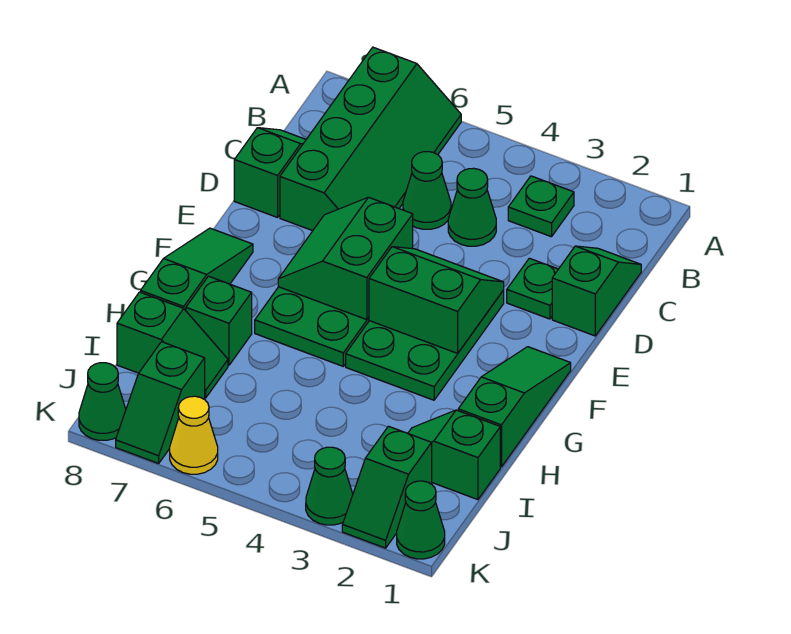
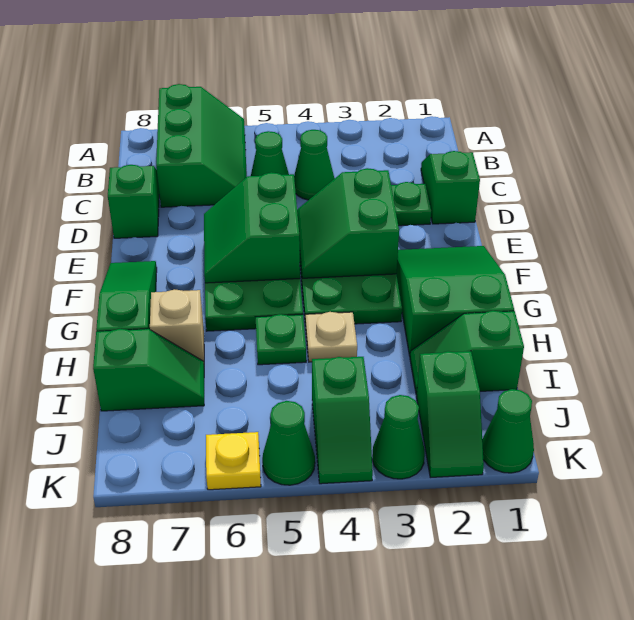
green 2x4 slope [280,47,461,231] -> green 2x3 slope [156,84,247,207]
green 1x1 plate [508,176,574,237] -> green 1x1 plate moved to [256,314,306,365]
green 2x2 slope [369,247,504,353] -> green 2x2 slope turned to [297,168,399,278]
green 1x3 slope [458,347,571,467] -> green 2x3 slope [397,246,514,356]
none -> tan 1x1 plate [305,312,357,362]
green 1x1 brick [186,276,252,365] -> tan 1x1 brick [150,289,204,361]
green 1x2 slope [116,342,205,463] -> green 1x2 slope moved to [312,357,373,484]
yellow 1x1 cone [170,396,218,474] -> yellow 1x1 plate [206,432,261,490]
green 1x1 cone [79,363,126,440] -> green 1x1 cone moved to [262,401,315,485]

